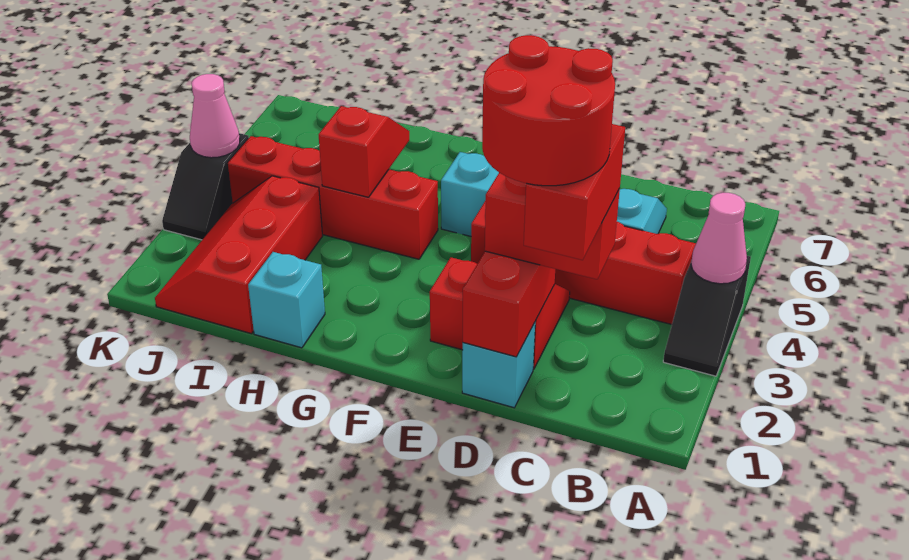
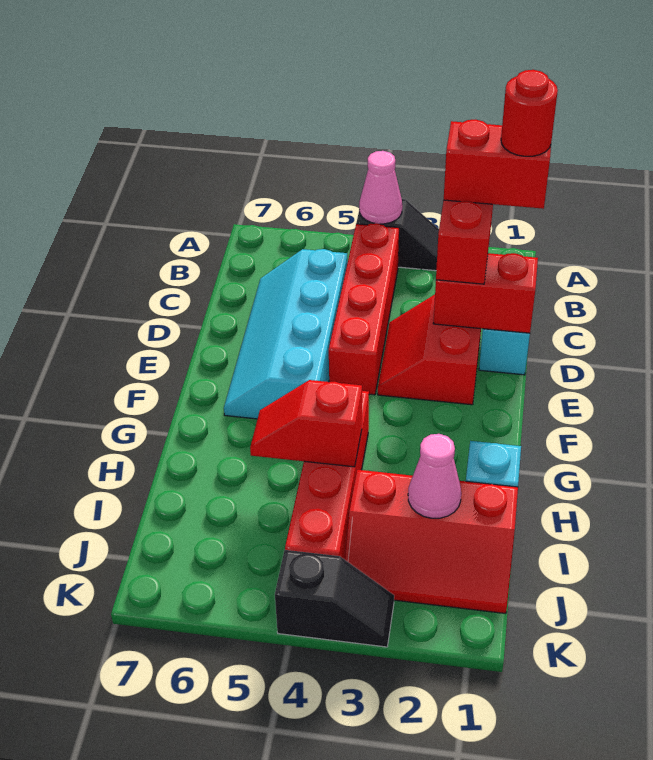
red 2x2 round brick [482,35,615,186] -> red 1x1 round brick [501,70,558,156]
pink 1x1 cone [190,74,240,158] -> pink 1x1 cone moved to [408,434,461,518]

